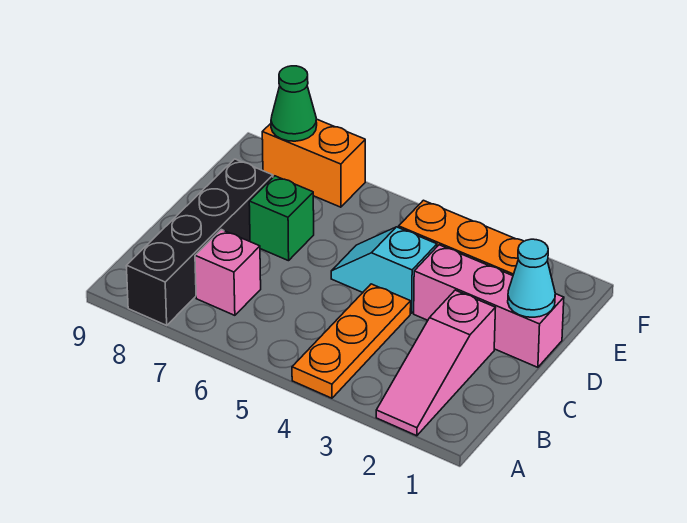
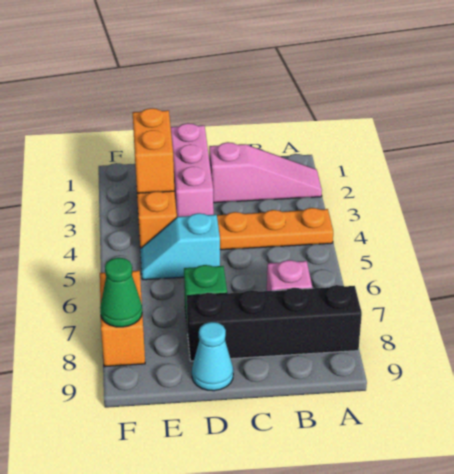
cyan 1x1 cone [508,239,555,317] -> cyan 1x1 cone moved to [192,322,233,391]
cyan 1x2 slope [331,227,437,313] -> cyan 1x2 slope turned to [140,213,220,280]
none -> orange 1x2 brick [133,108,174,193]

